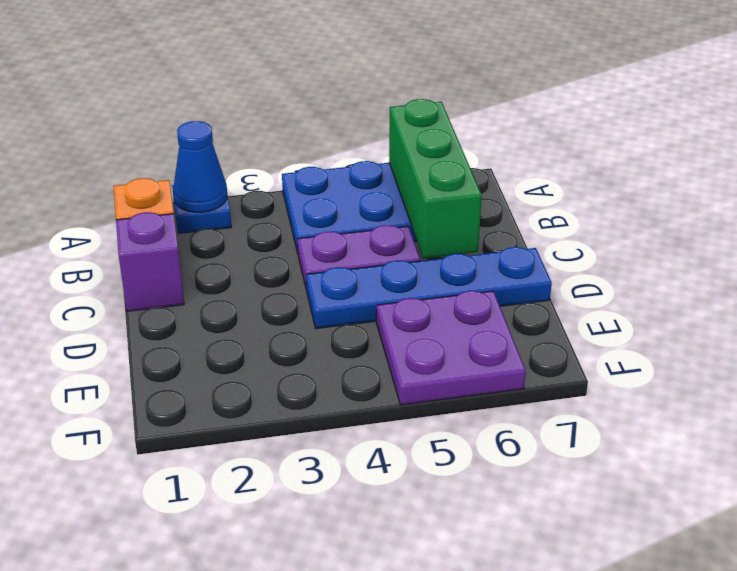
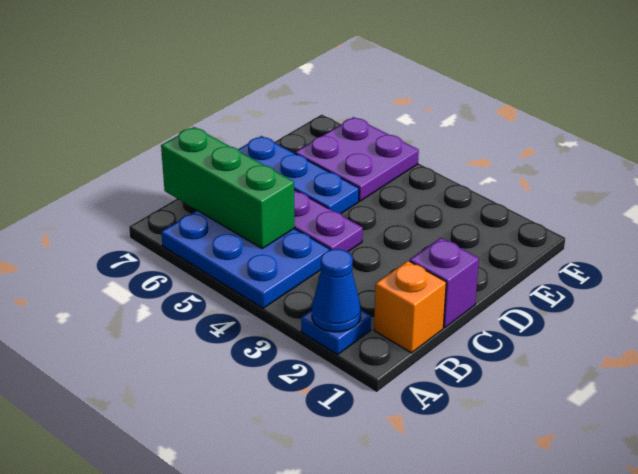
green 1x3 brick [389,99,482,258] -> green 1x3 brick turned to [161,127,295,248]
blue 1x4 plate [306,247,552,329] -> blue 1x3 plate [238,136,359,214]

